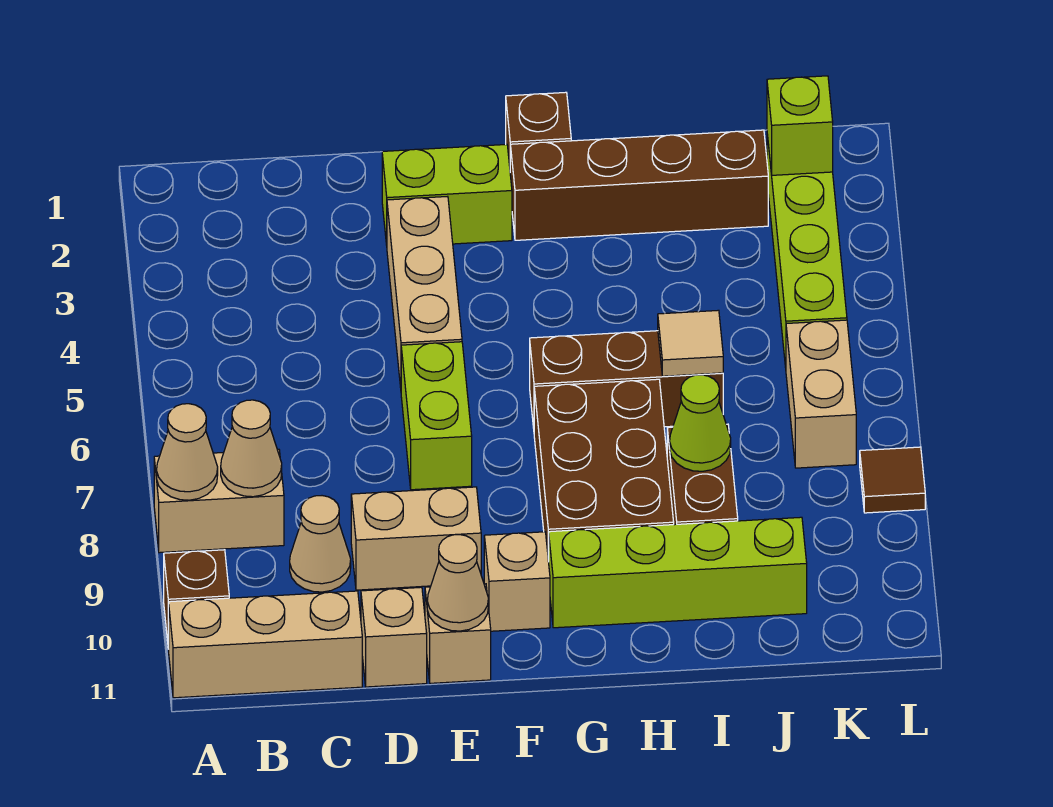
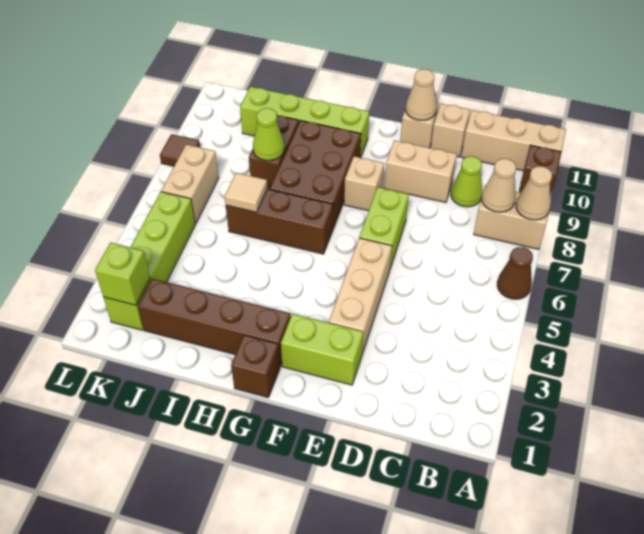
none -> brown 1x1 cone [497,247,533,299]
tan 1x1 cone [290,496,351,592] -> lime 1x1 cone [451,156,483,207]
tan 1x1 brick [484,532,550,631] -> tan 1x1 brick moved to [344,156,384,211]

